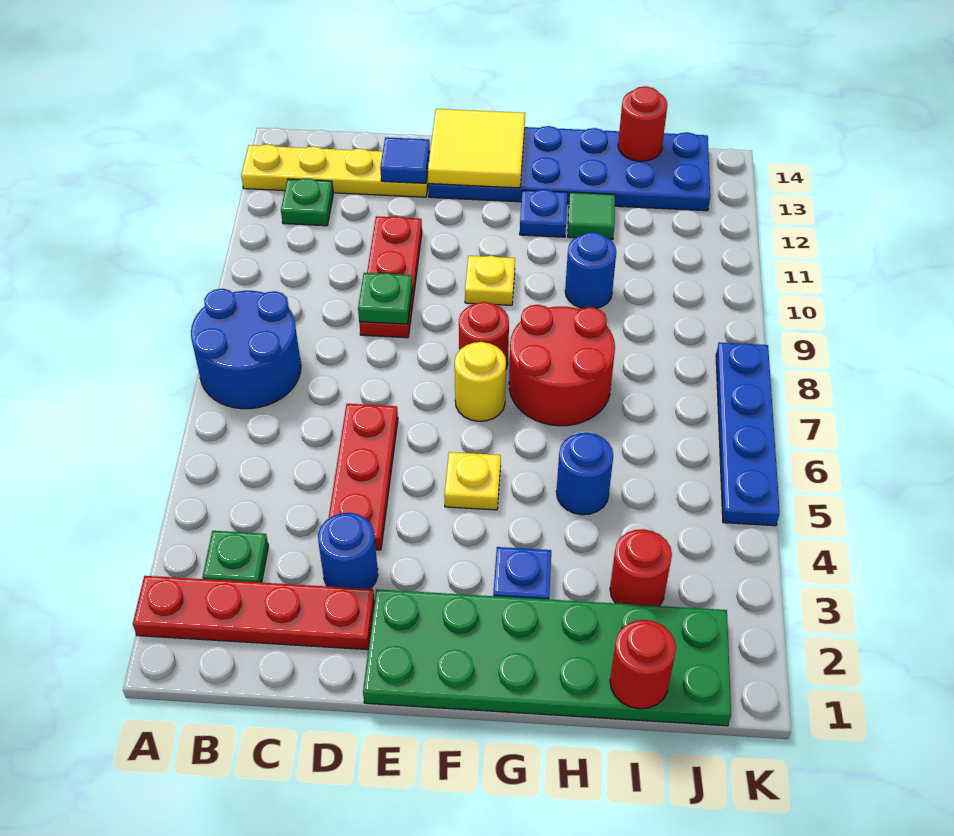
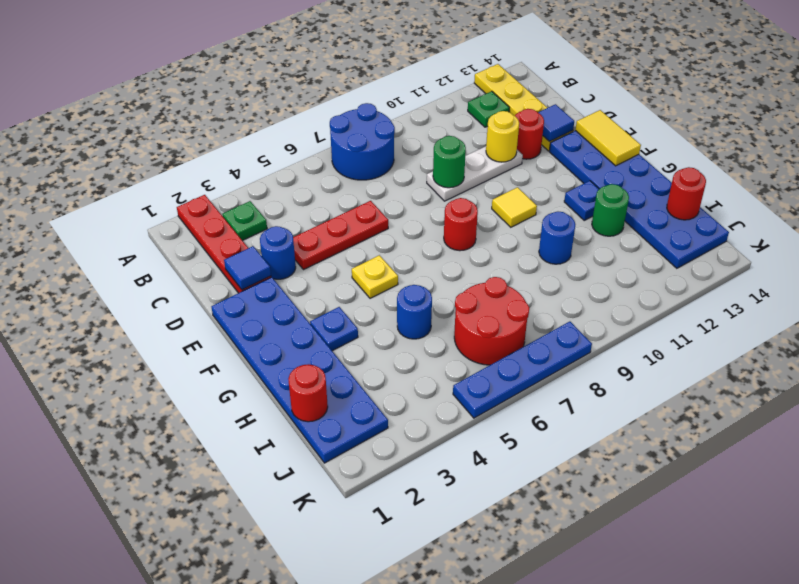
none -> blue 1x1 tile [224,246,271,290]
red 1x3 plate [359,216,422,338] -> white 1x3 plate [427,146,523,201]
green 1x1 plate [358,273,412,324] -> green 1x1 round brick [433,136,466,188]
green 2x6 plate [363,589,731,726] -> blue 2x6 plate [211,277,388,463]
yellow 2x2 tile [428,109,525,188] -> yellow 1x2 tile [575,110,641,166]
yellow 1x1 round brick [455,342,506,421] -> yellow 1x1 round brick moved to [486,111,519,162]
yellow 1x1 plate [465,256,515,305] -> yellow 1x1 tile [492,187,537,227]
red 2x2 round brick [509,305,615,426] -> red 2x2 round brick moved to [454,277,529,365]
green 1x1 tile [568,192,615,240] -> green 1x1 round brick [592,184,629,236]
red 1x1 round brick [610,529,672,606] -> red 1x1 round brick moved to [515,109,544,159]

